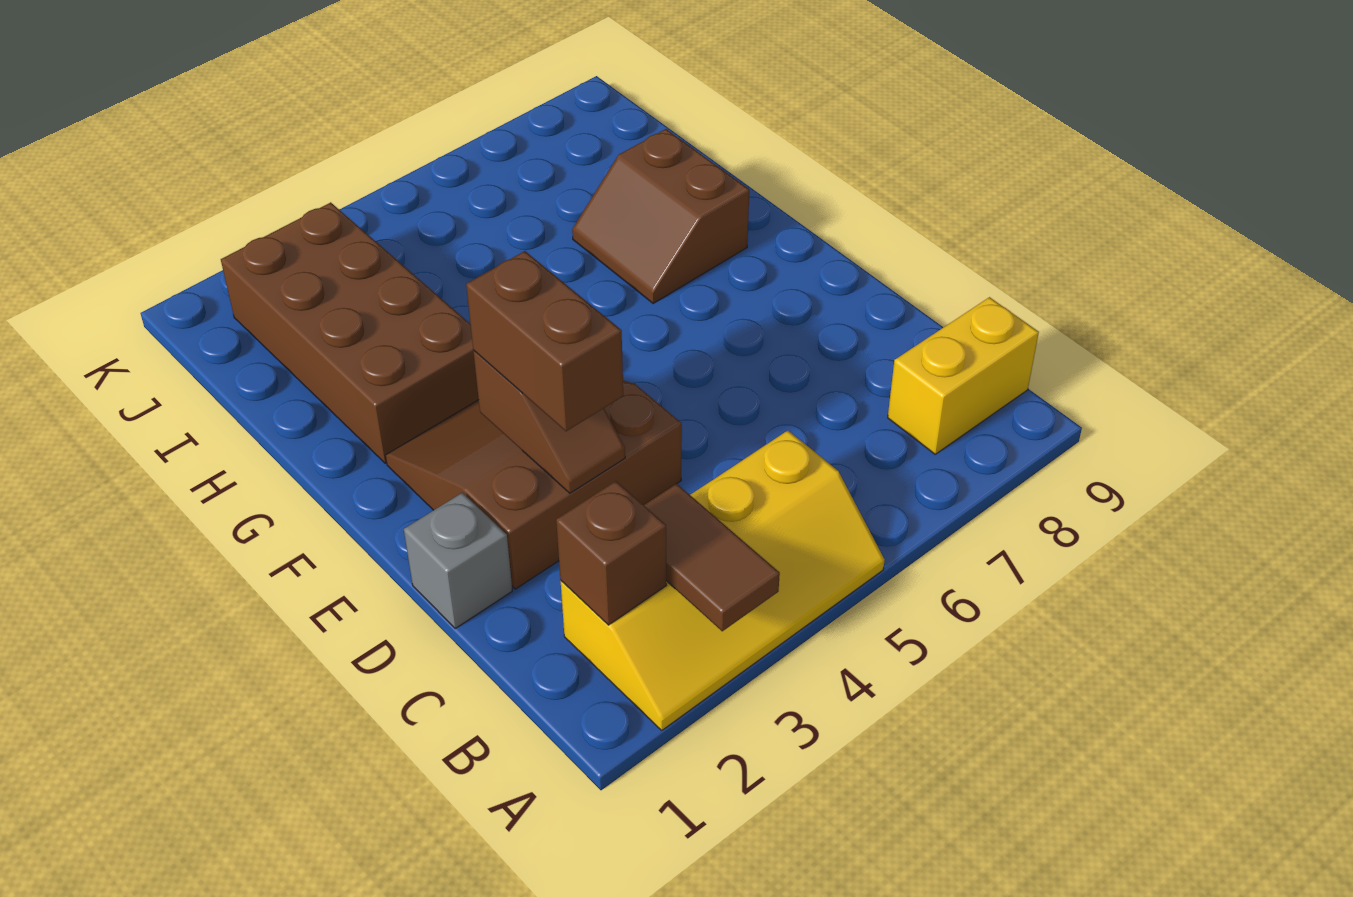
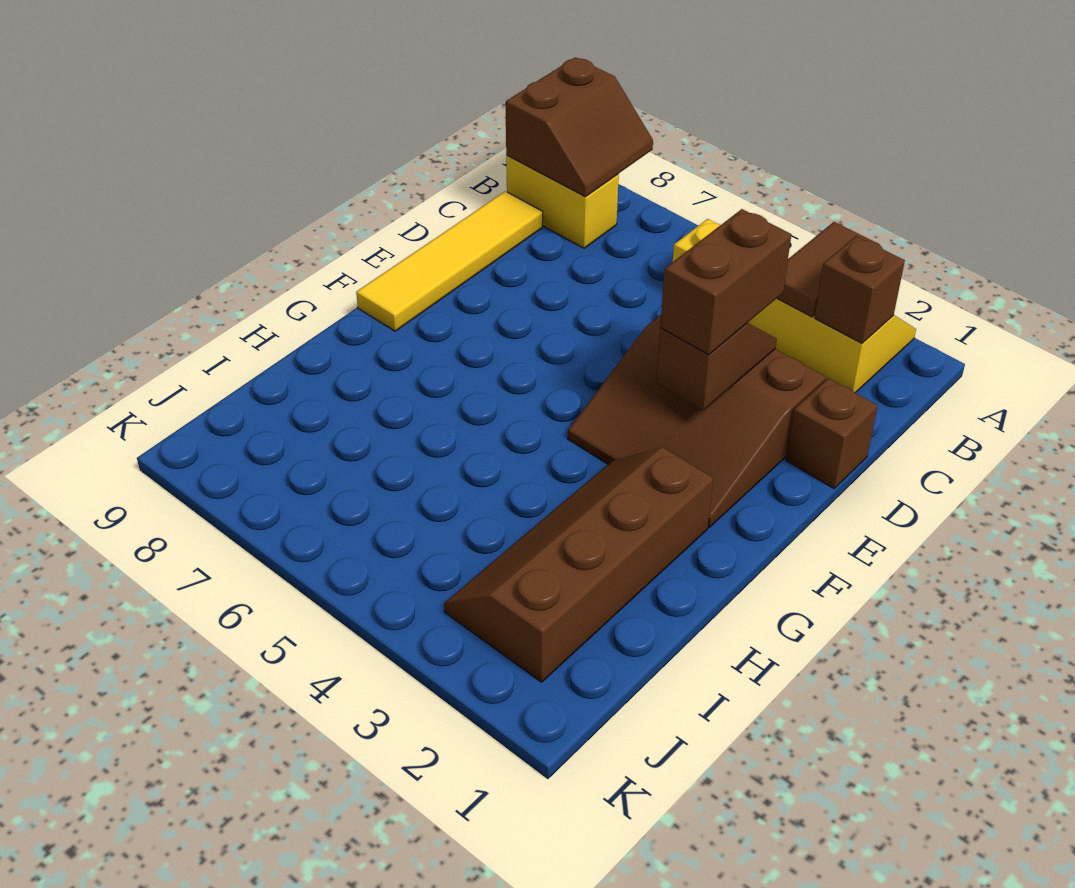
none -> yellow 1x4 tile [356,191,543,331]
grey 1x1 brick [404,493,512,628] -> brown 1x1 brick [786,378,878,489]
brown 2x4 brick [221,202,479,463] -> brown 2x4 slope [444,448,713,682]
brown 2x2 slope [572,129,749,304] -> brown 2x2 slope moved to [505,57,653,197]

